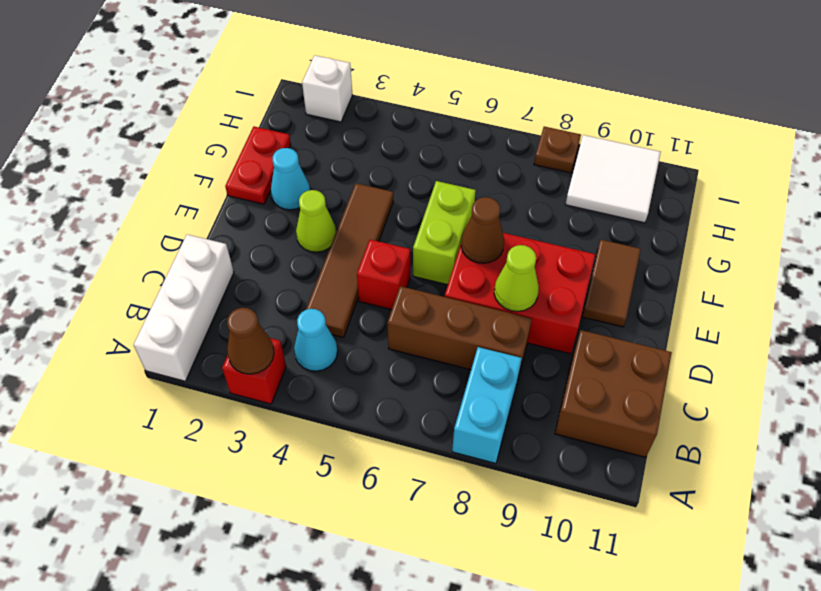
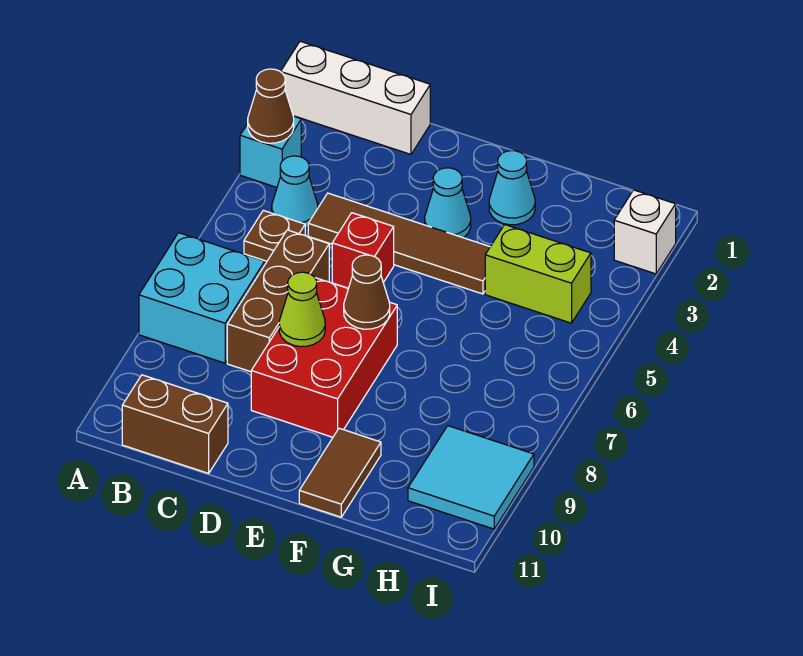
red 1x1 brick [222,338,286,404] -> cyan 1x1 brick [240,116,301,187]
cyan 1x2 brick [452,347,522,463] -> cyan 2x2 brick [139,233,265,363]
brown 2x2 brick [555,330,672,457] -> brown 1x2 brick [122,375,228,473]
lime 1x1 cone [296,190,336,252] -> cyan 1x1 cone [425,168,471,238]
lime 1x2 brick [413,181,476,285] -> lime 1x2 brick moved to [485,225,591,323]
brown 1x2 tile [582,240,641,327] -> brown 1x2 tile turned to [299,428,381,517]
red 1x2 plate [225,127,291,204] -> none
white 2x2 tile [565,135,661,223] -> cyan 2x2 tile [408,426,534,529]
brown 1x1 plate [534,127,581,173] -> brown 1x1 plate moved to [244,210,305,261]

